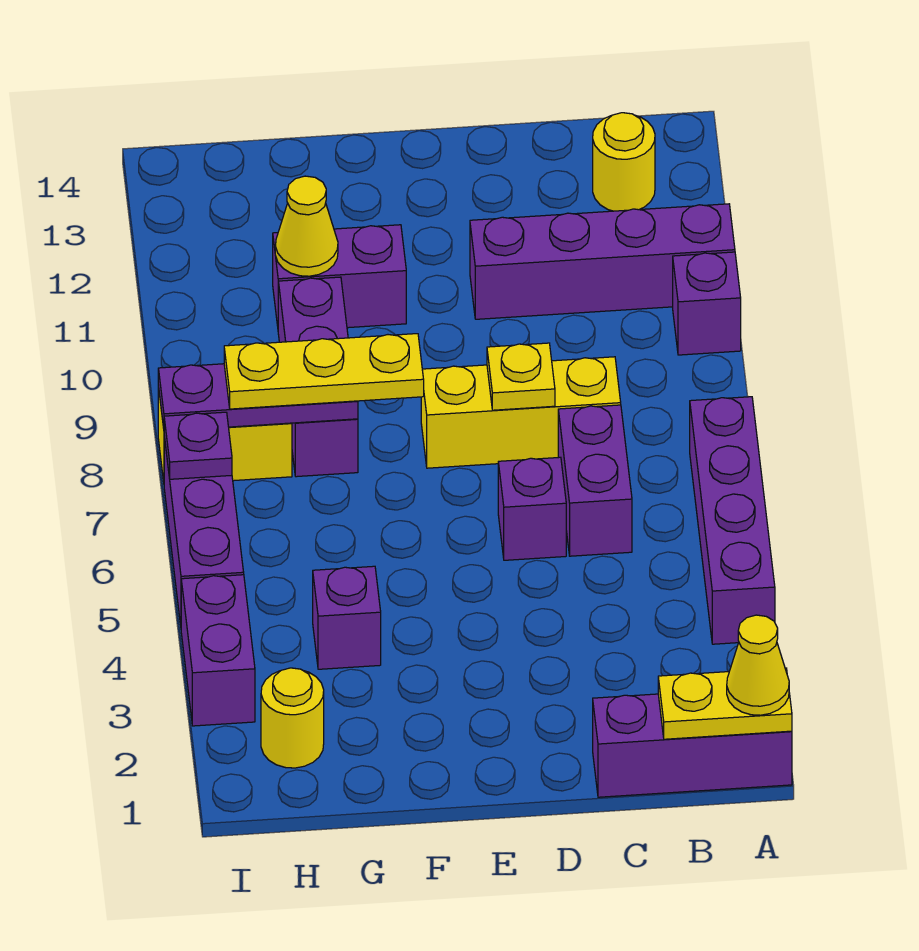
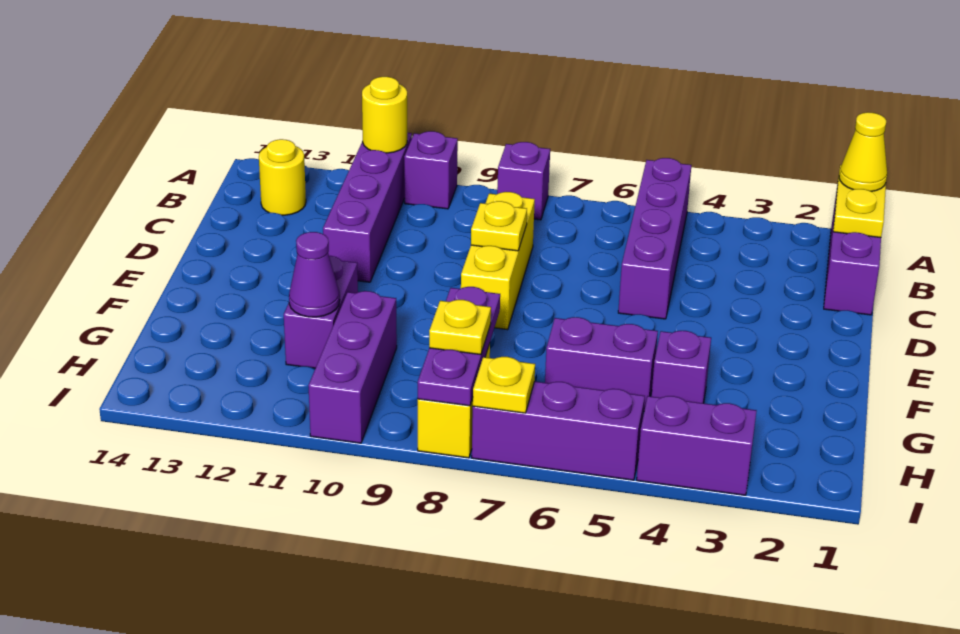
purple 1x4 brick [690,397,775,644] -> purple 1x4 brick turned to [618,158,691,319]
purple 1x2 brick [558,405,632,556] -> purple 1x2 brick moved to [545,317,658,411]
purple 1x1 brick [498,457,566,560] -> purple 1x1 brick moved to [497,142,550,220]
yellow 1x3 plate [224,334,424,409] -> yellow 1x1 plate [429,300,491,355]
purple 1x3 brick [278,277,358,477] -> purple 1x3 brick turned to [308,291,397,443]
yellow 1x1 cone [275,176,338,276] -> purple 1x1 cone [289,232,340,317]
yellow 1x1 round brick [261,668,324,768] -> yellow 1x1 round brick moved to [362,77,407,153]
purple 1x1 plate [164,412,232,479] -> yellow 1x1 plate [473,357,535,413]

